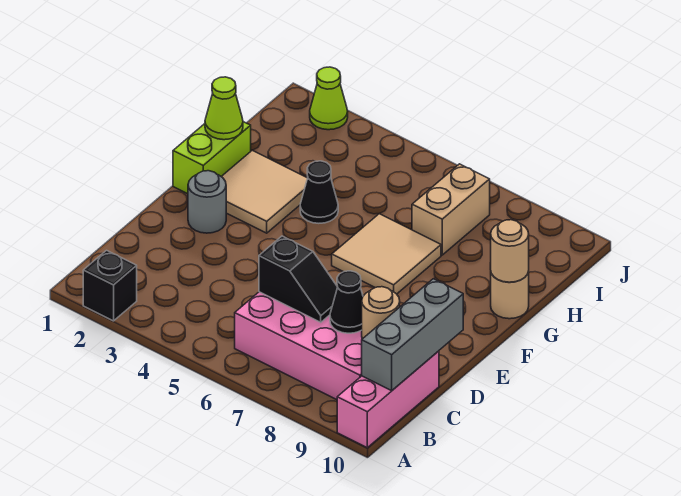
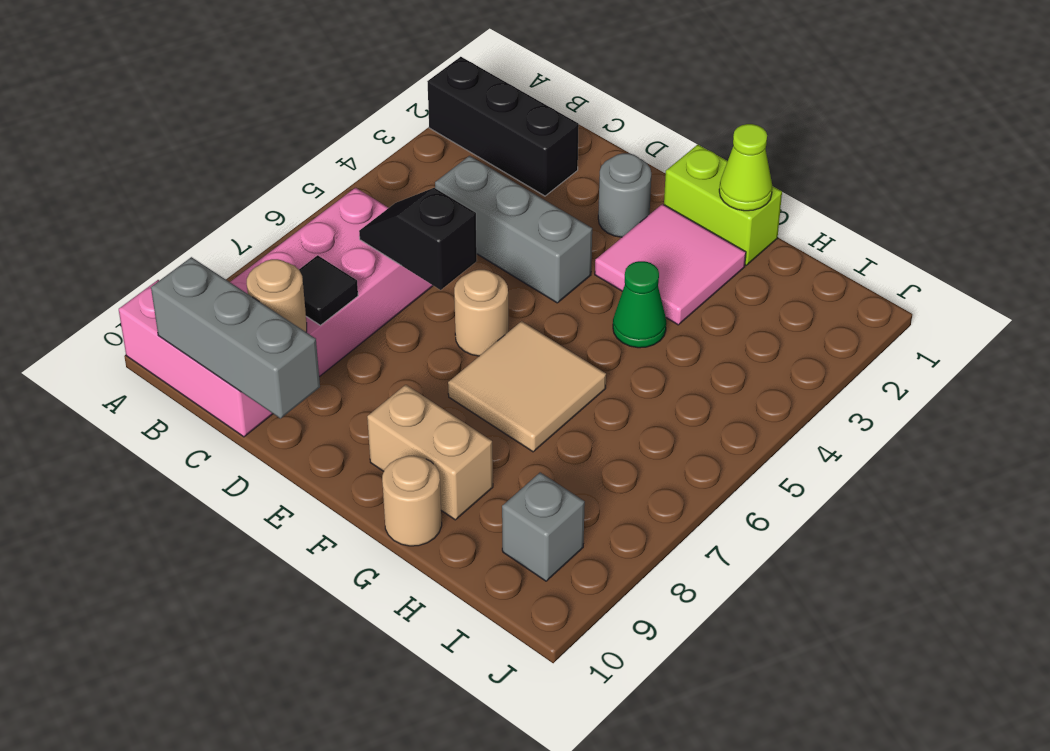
black 1x1 brick [83,250,137,321] -> black 1x3 brick [427,57,579,196]
none -> grey 1x3 brick [435,156,592,303]
black 1x2 slope [259,236,338,322] -> black 1x2 slope turned to [359,188,477,290]
black 1x1 cone [330,271,363,333] -> black 1x1 tile [299,255,358,325]
tan 2x2 tile [221,150,307,233] -> pink 2x2 tile [595,204,746,325]
black 1x1 cone [300,161,338,223] -> green 1x1 cone [613,261,666,348]
tan 1x1 round brick [490,220,529,282] -> tan 1x1 round brick moved to [454,270,508,356]
tan 1x2 brick [412,164,490,255] -> tan 1x2 brick moved to [367,385,493,520]
none -> grey 1x1 brick [502,472,585,581]
lime 1x1 cone [310,67,348,130] -> none

